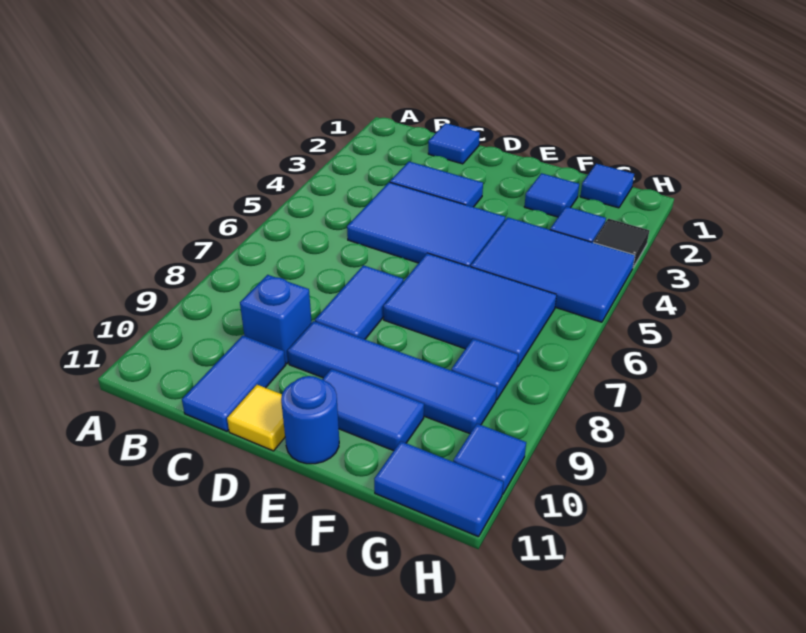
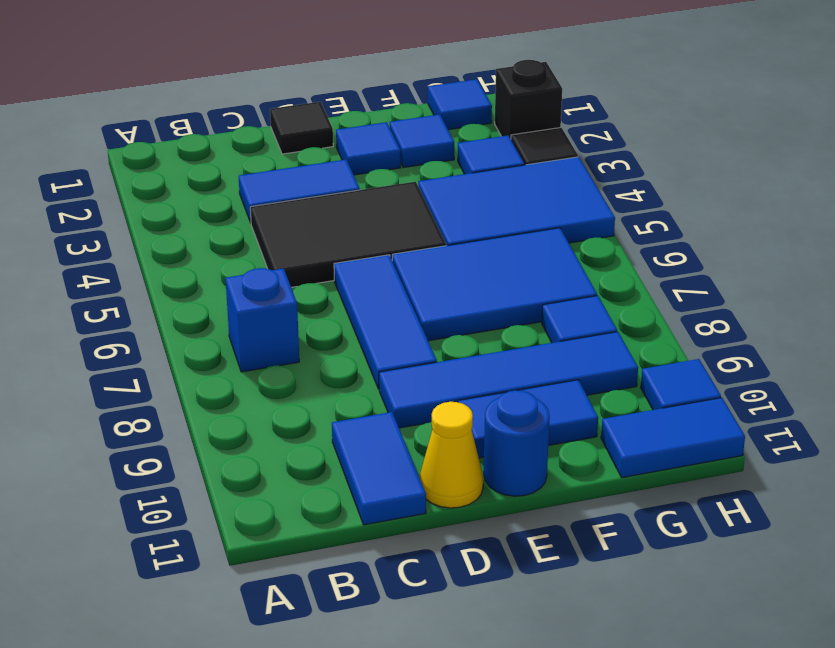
blue 1x1 tile [428,123,480,164] -> blue 1x1 tile moved to [336,122,401,175]
blue 2x3 tile [347,182,505,267] -> black 2x3 tile [250,182,446,287]
blue 1x1 brick [240,275,312,364] -> blue 1x1 brick moved to [226,268,299,372]
none -> black 1x1 tile [270,102,333,154]
blue 1x2 tile [315,265,403,339] -> blue 1x3 tile [334,255,437,389]
yellow 1x1 tile [227,385,285,451] -> yellow 1x1 cone [420,402,483,508]
none -> black 1x1 brick [495,60,562,139]

